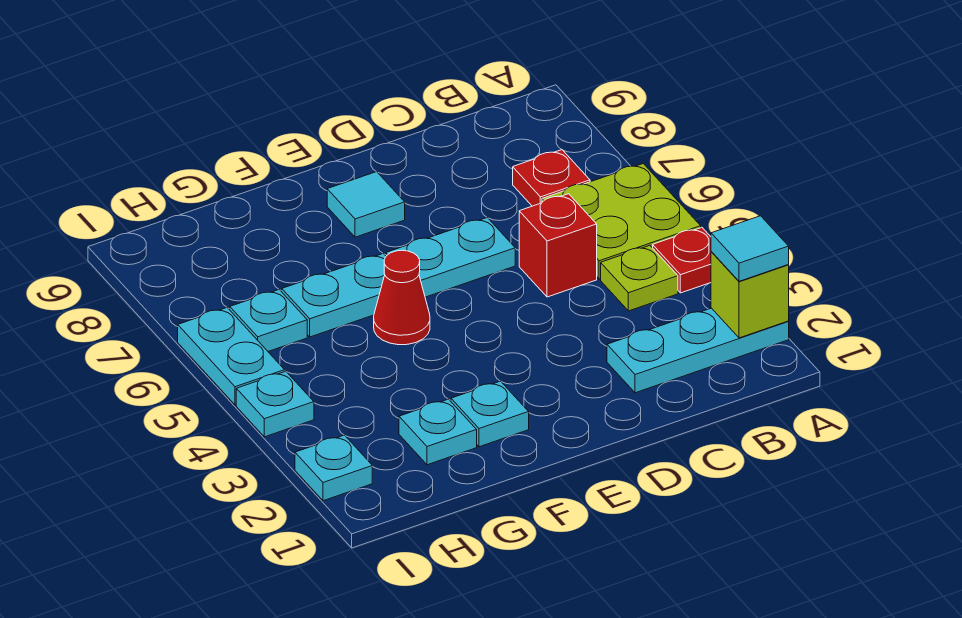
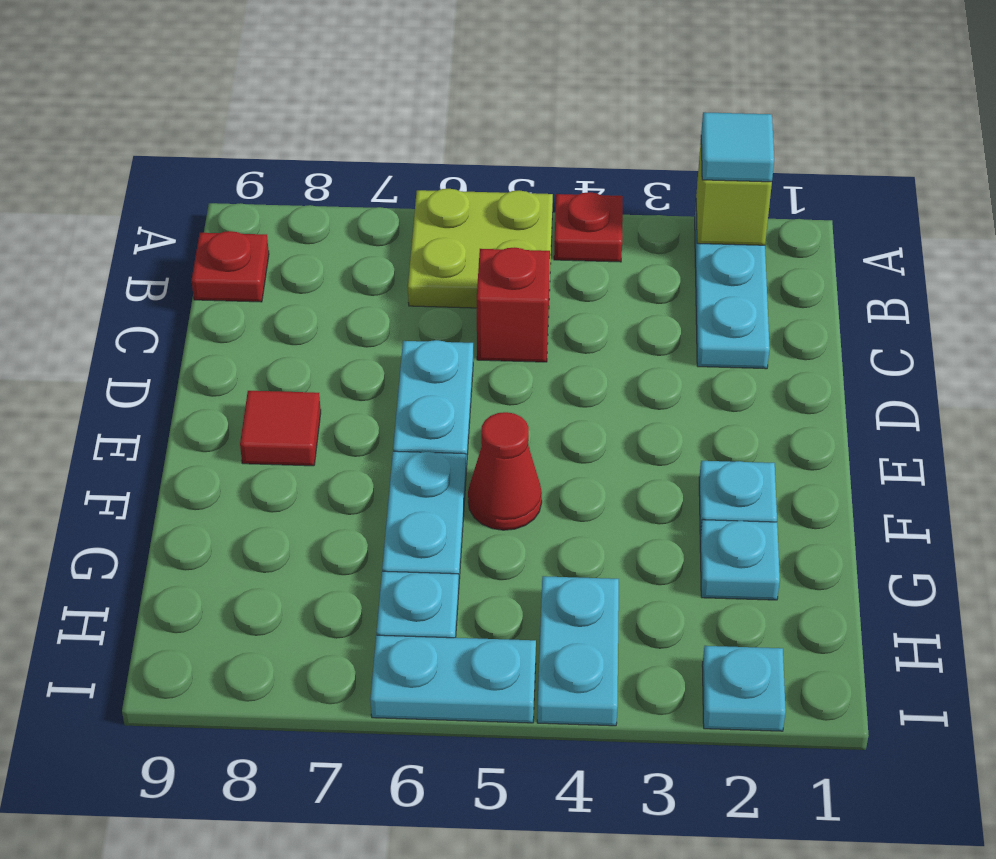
lime 1x1 plate [601,245,678,311] -> none
red 1x1 plate [513,150,590,206] -> red 1x1 plate moved to [192,231,269,302]
cyan 1x1 tile [327,172,405,237] -> red 1x1 tile [240,391,321,466]
cyan 1x1 plate [236,371,314,437] -> cyan 1x2 plate [537,576,619,726]

